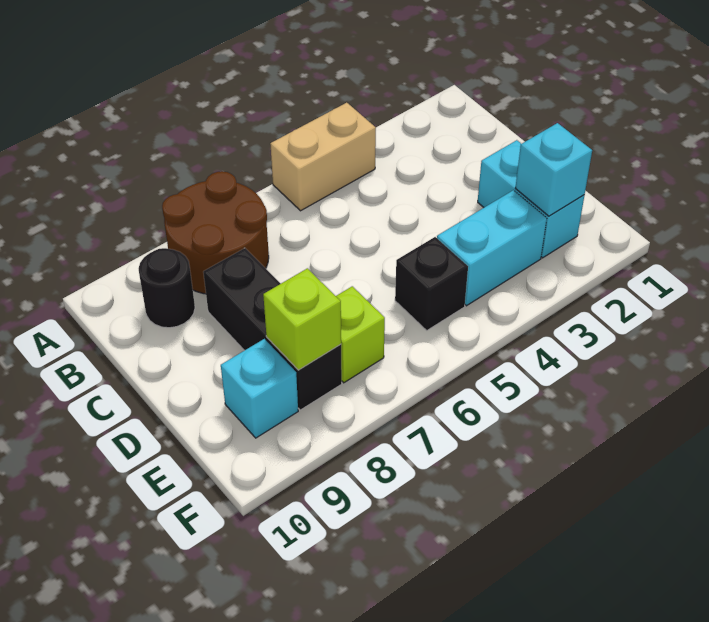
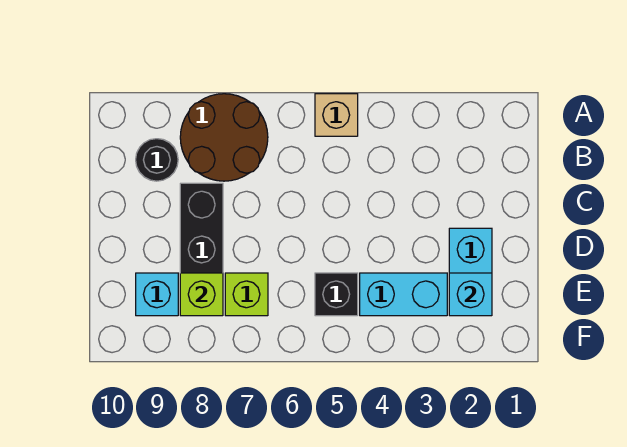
tan 1x2 brick [270,103,376,211] -> tan 1x1 brick [315,94,358,136]

